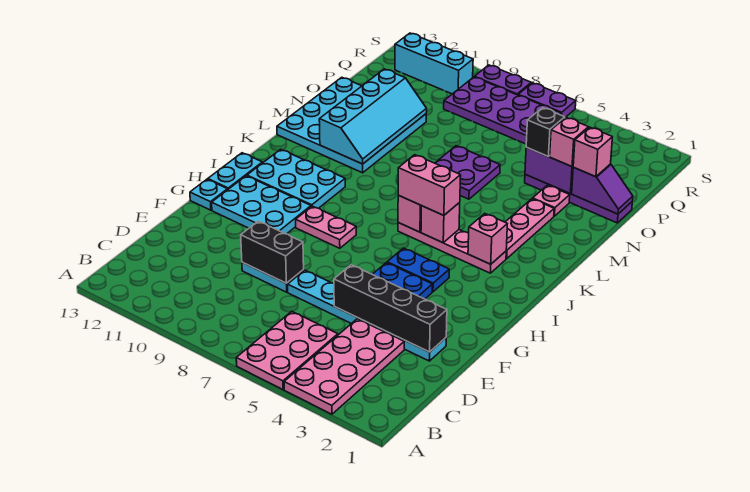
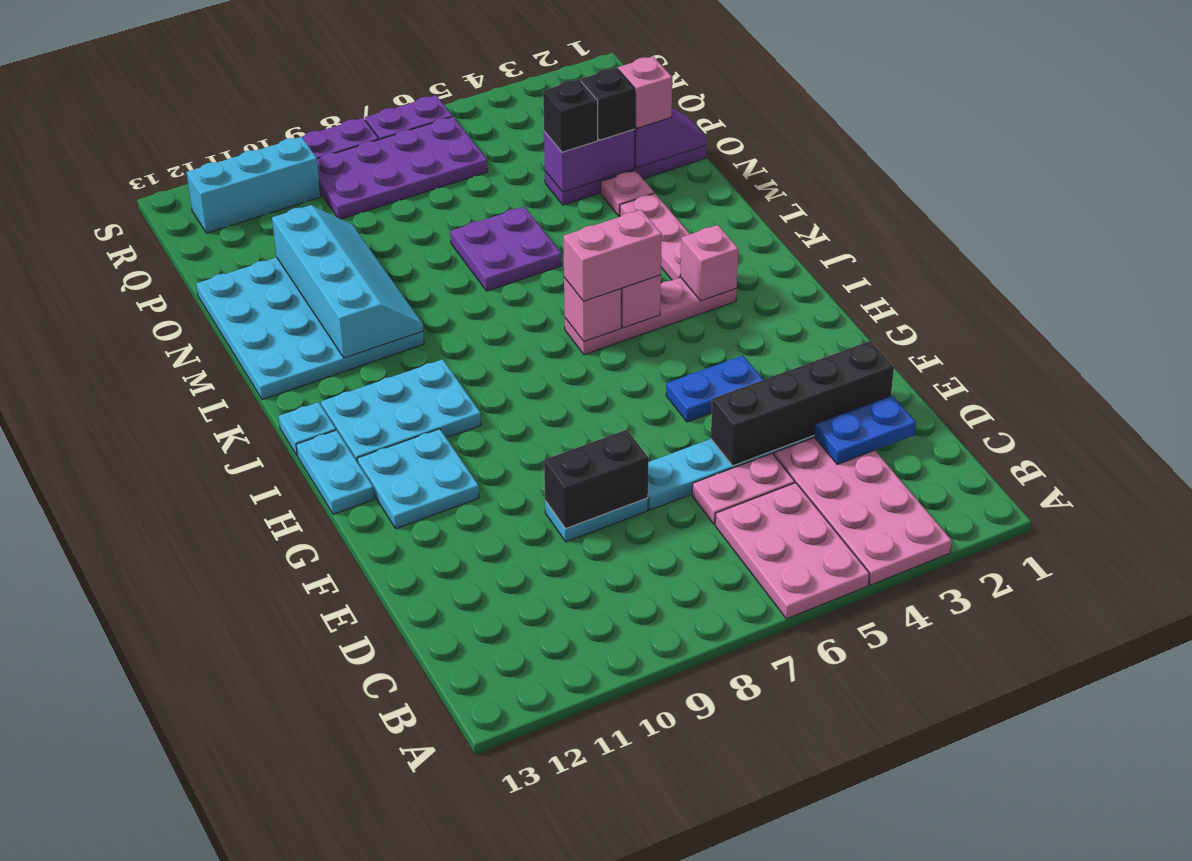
cyan 2x3 plate [212,176,311,234] -> cyan 2x2 plate [357,429,479,529]
cyan 1x1 plate [190,179,228,210] -> cyan 1x1 plate moved to [279,402,336,455]
blue 1x2 plate [387,248,449,292] -> blue 1x2 plate moved to [814,396,916,464]
pink 1x2 plate [296,206,356,248] -> pink 1x2 plate moved to [692,454,795,524]
pink 1x1 brick [550,118,588,167] -> black 1x1 brick [581,68,635,140]

